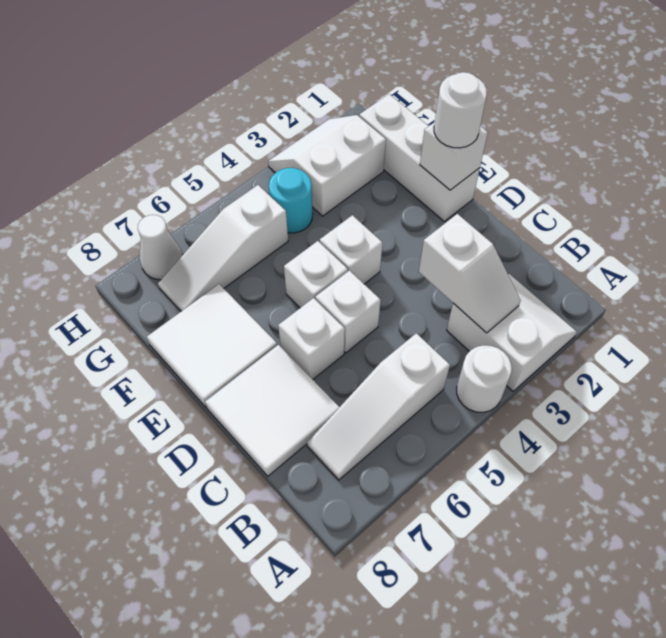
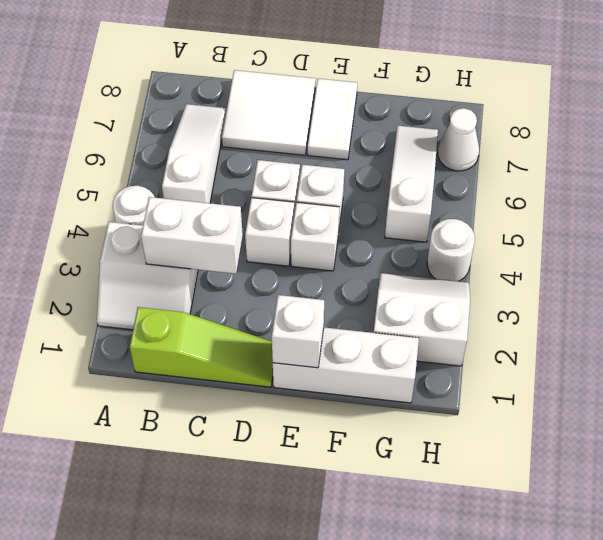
none -> lime 1x3 slope [130,307,273,387]
white 1x2 slope [419,214,521,333] -> white 1x2 brick [141,197,243,274]
white 1x1 brick [278,298,345,379] -> white 1x1 brick moved to [245,198,294,266]
white 1x1 round brick [434,72,487,148] -> white 1x1 round brick moved to [427,219,475,281]
white 2x2 tile [147,284,277,407] -> white 1x2 tile [308,79,357,160]
white 2x2 slope [268,115,386,216] -> white 2x2 slope turned to [374,273,470,366]
cyan 1x1 round brick [269,168,313,233] -> none

